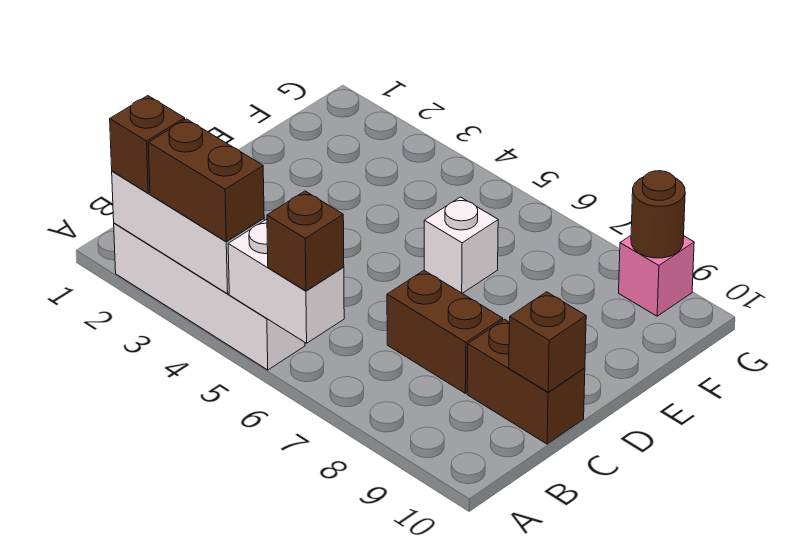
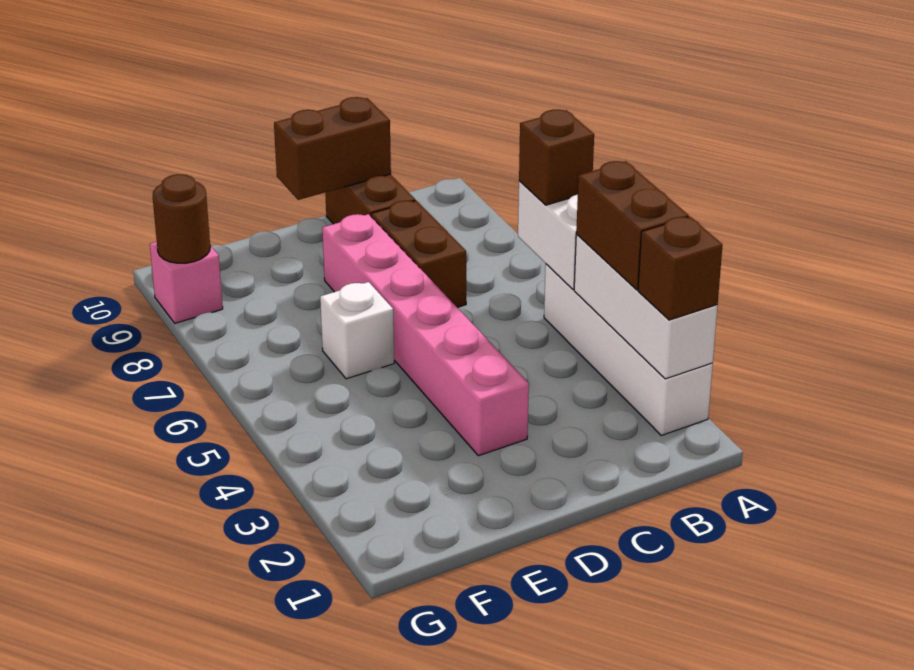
brown 1x1 brick [509,292,586,392] -> brown 1x2 brick [274,97,391,200]
none -> pink 1x6 brick [322,214,529,456]

